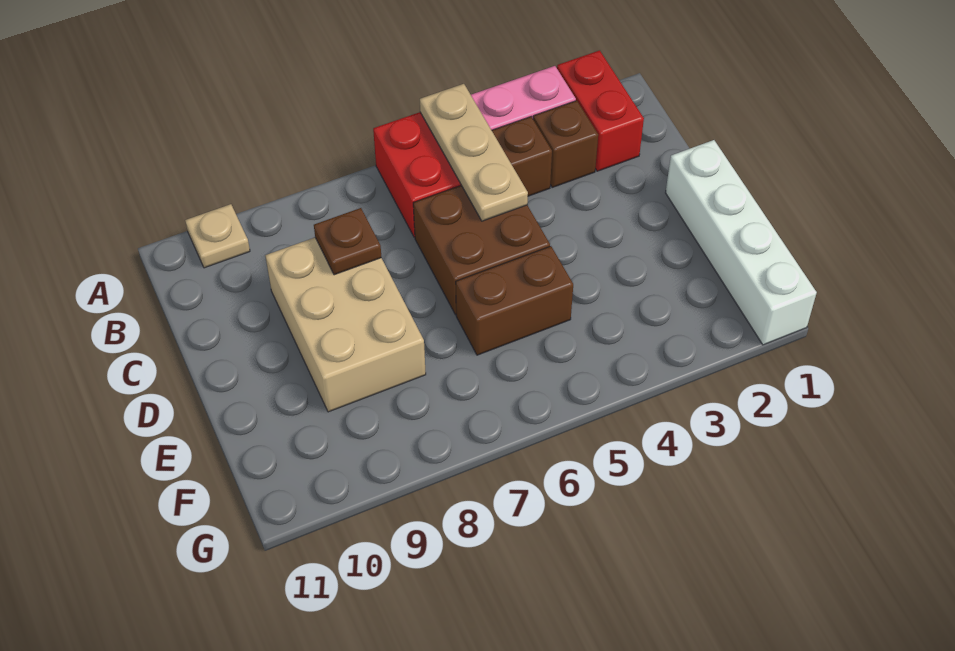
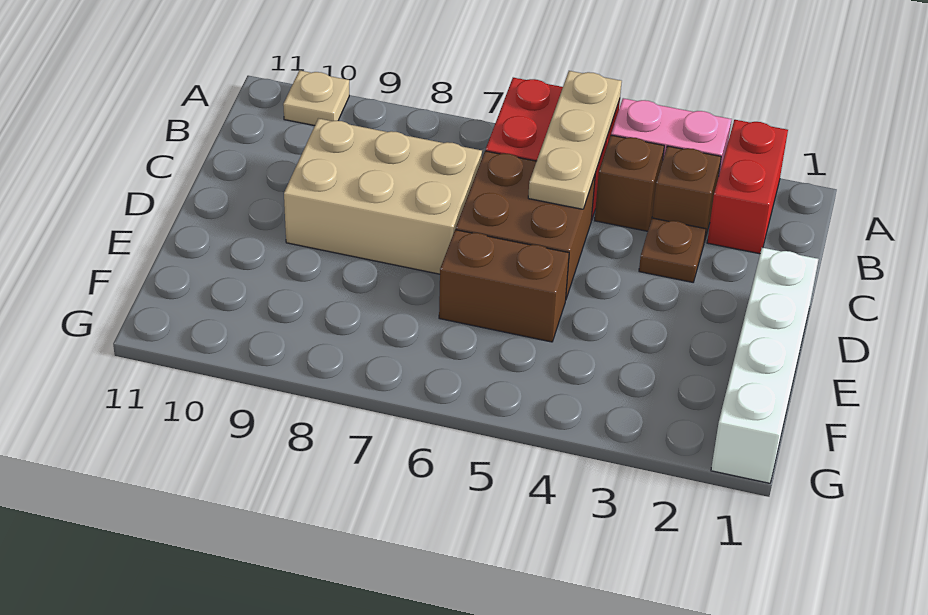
tan 2x3 brick [265,238,426,412] -> tan 2x3 brick turned to [284,118,482,274]
brown 1x1 plate [314,208,381,275] -> brown 1x1 plate moved to [639,218,706,282]

